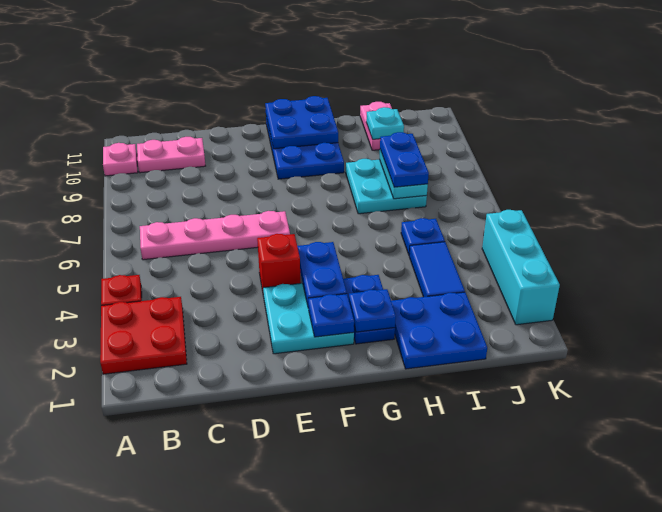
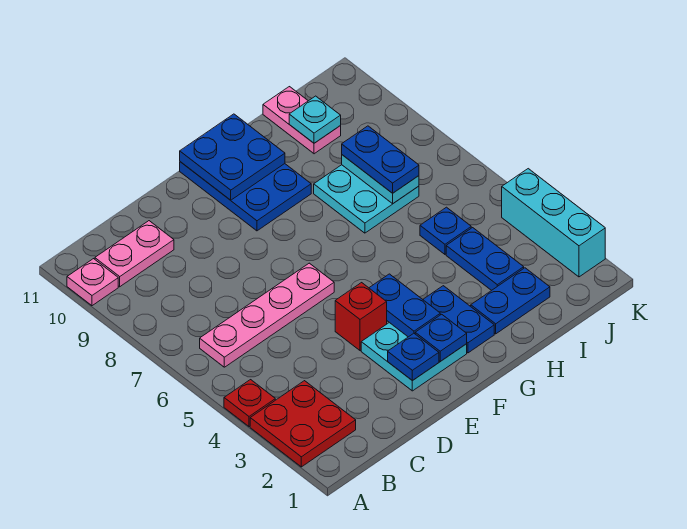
blue 1x1 plate [349,289,396,332] -> blue 1x1 plate moved to [388,333,439,381]
blue 2x2 plate [391,292,487,369] -> blue 1x2 plate [471,268,550,334]
blue 1x2 tile [409,242,465,297] -> blue 1x2 plate [446,228,524,290]

